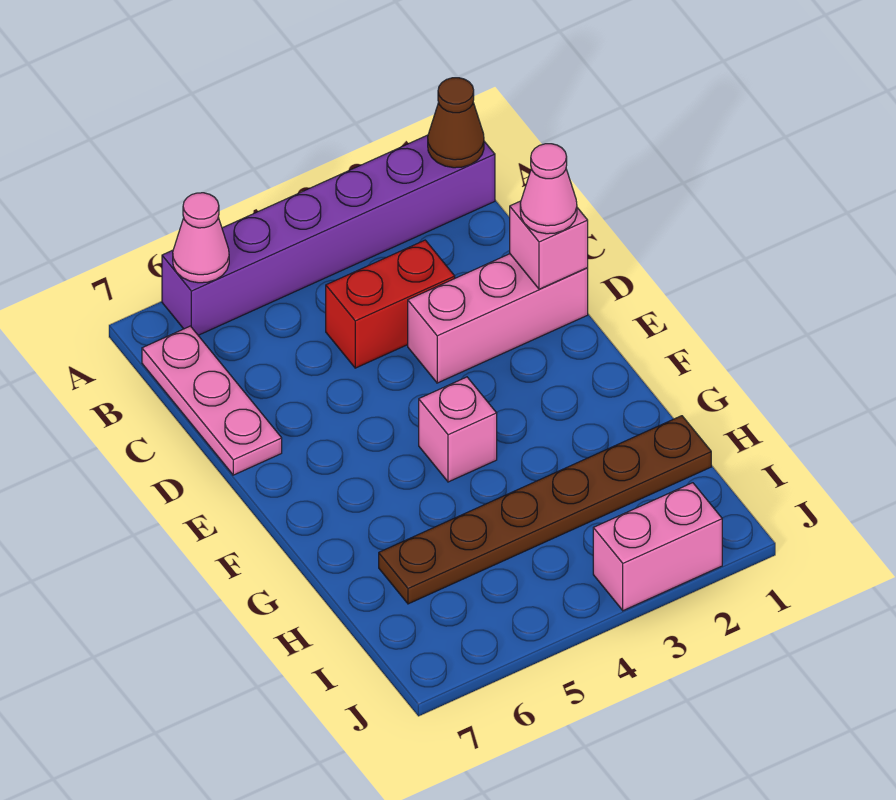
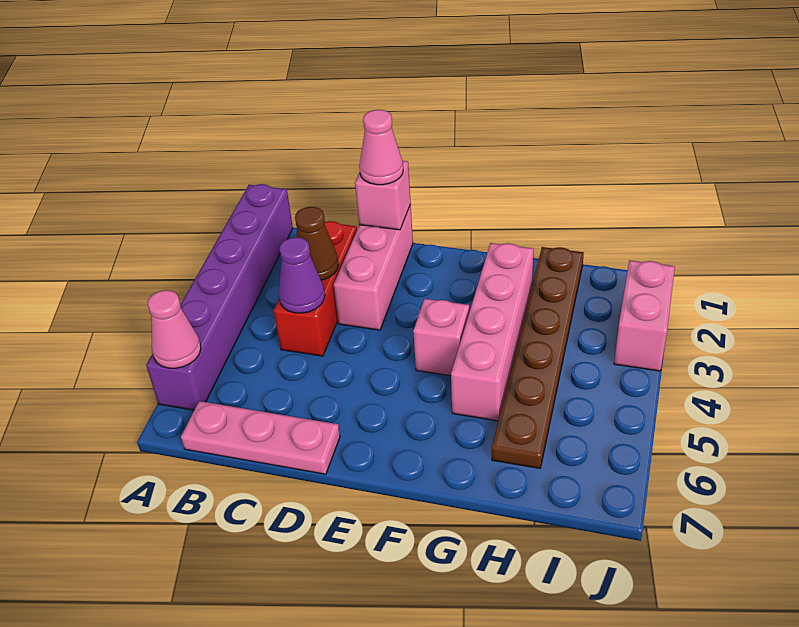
brown 1x1 cone [428,78,484,168] -> brown 1x1 cone moved to [295,207,339,280]
red 1x2 brick [326,240,455,368] -> red 1x3 brick [274,221,357,356]
none -> purple 1x1 cone [278,237,325,313]
none -> pink 1x4 brick [451,243,534,421]

